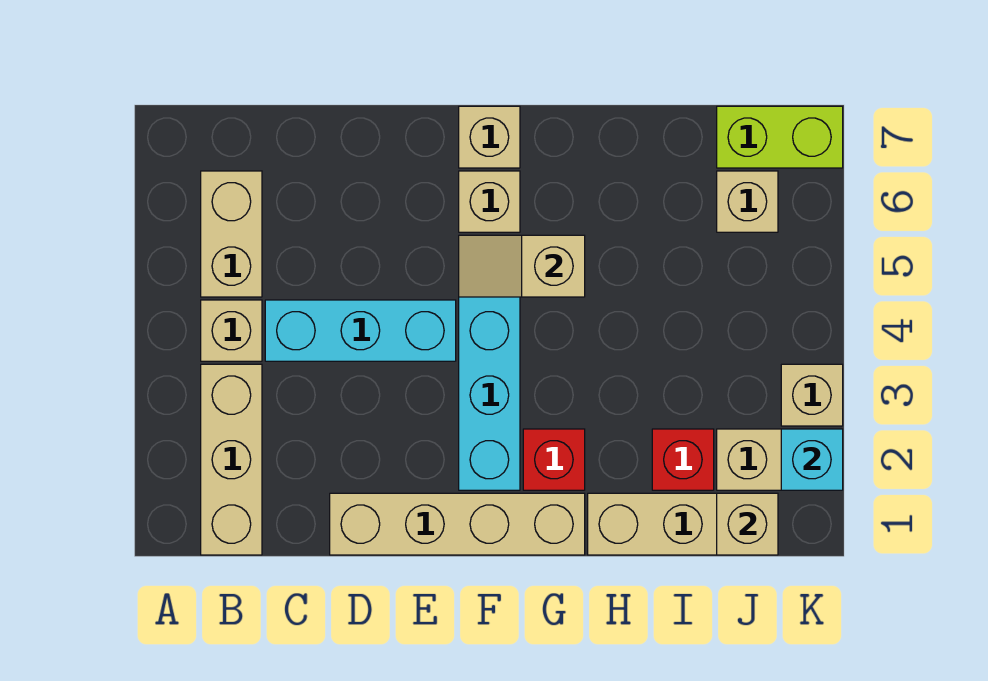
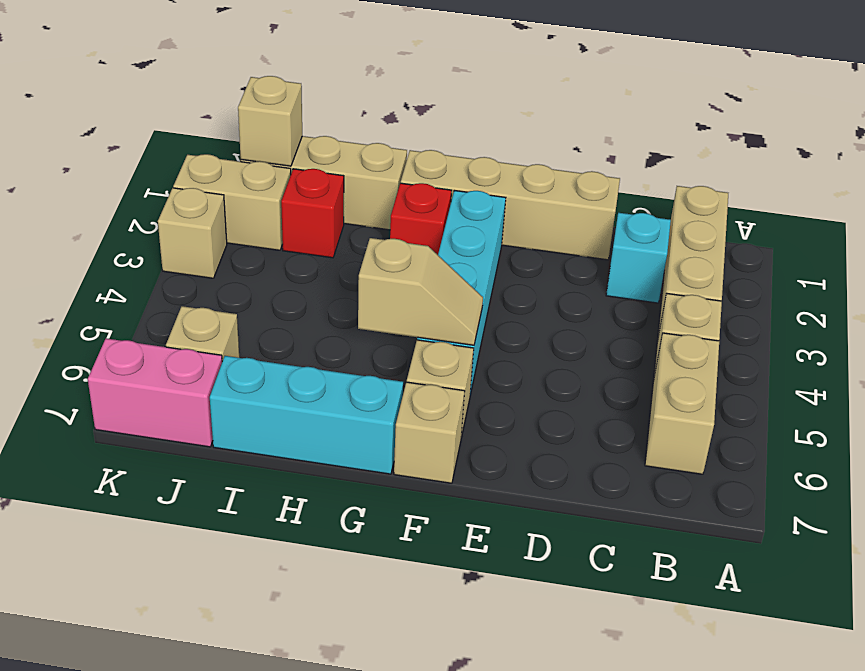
cyan 1x3 brick [265,300,456,361] -> cyan 1x3 brick moved to [210,356,403,474]
lime 1x2 brick [717,106,843,168] -> pink 1x2 brick [88,338,222,447]
cyan 1x1 brick [781,429,843,490] -> cyan 1x1 brick moved to [606,213,671,303]

